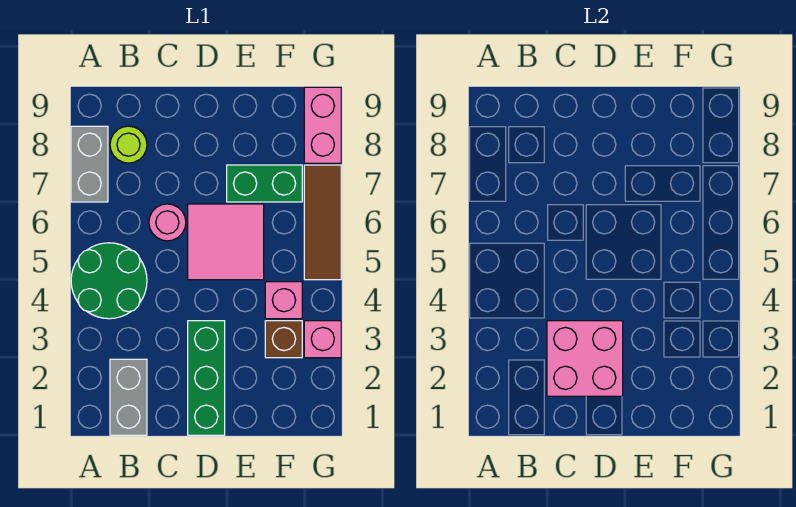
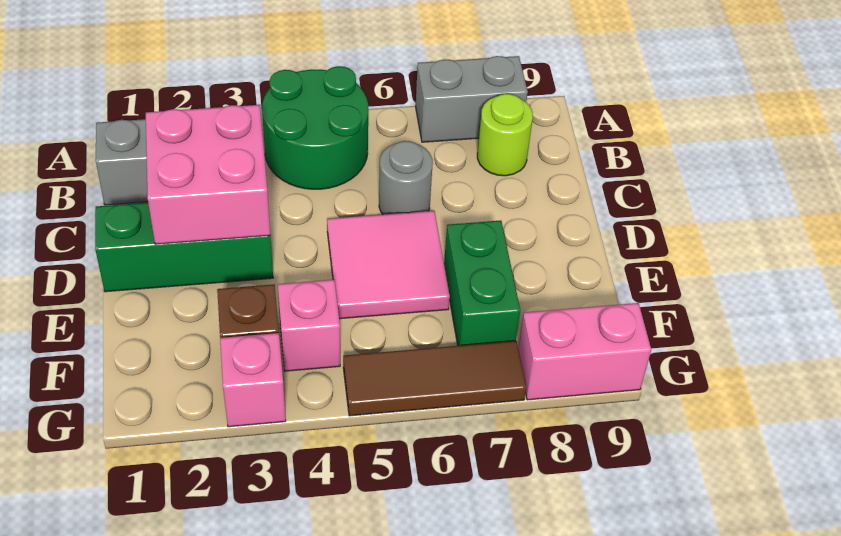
pink 1x1 round brick [149,204,186,241] -> grey 1x1 round brick [379,141,433,215]

